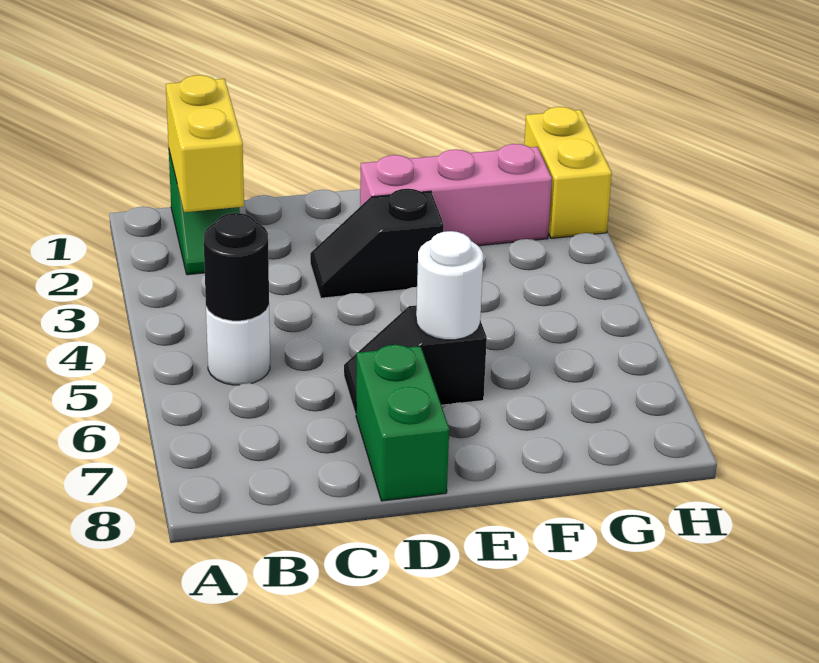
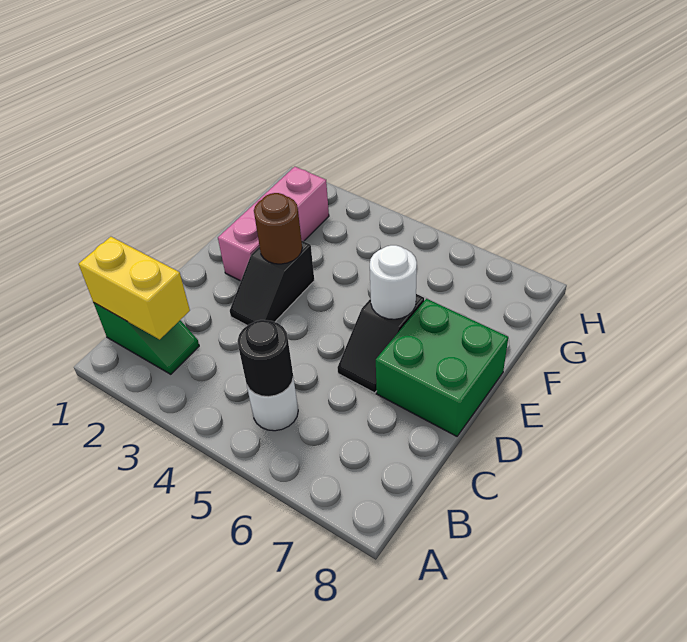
green 1x2 brick [356,345,449,501] -> green 2x2 brick [376,299,508,436]
none -> brown 1x1 round brick [254,193,302,264]
yellow 1x2 brick [524,107,612,238] -> none

